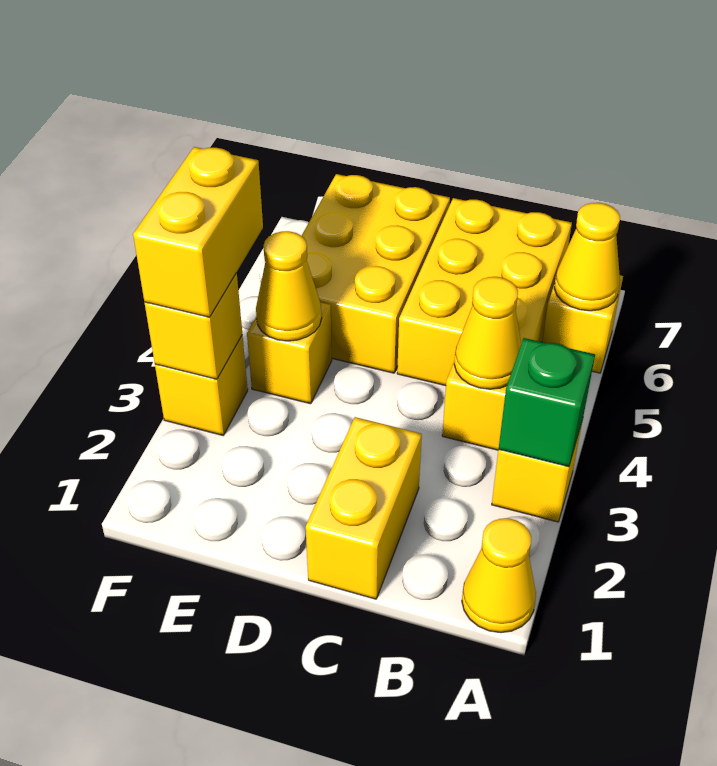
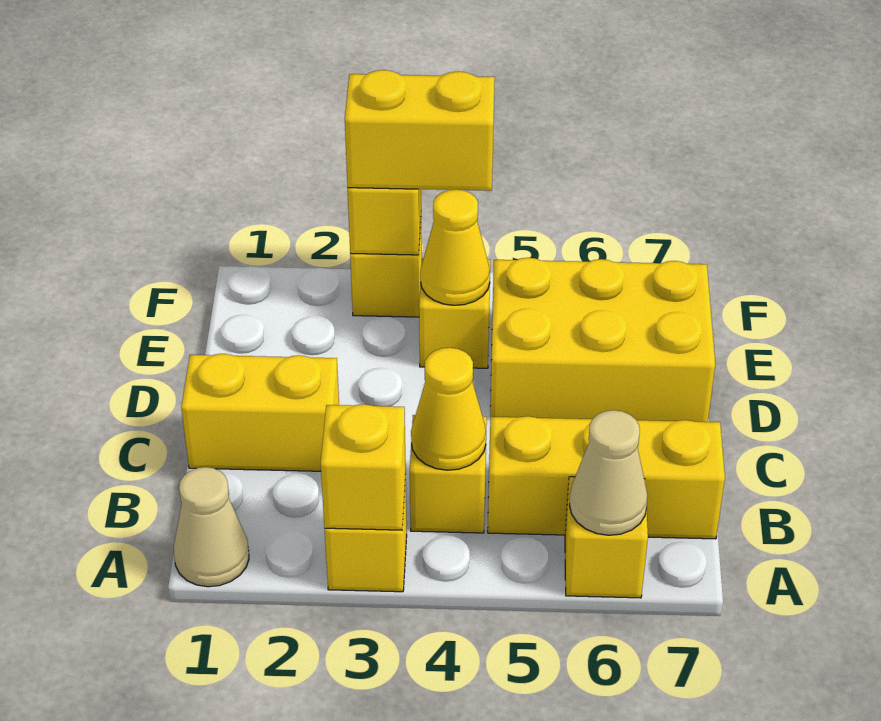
yellow 1x1 cone [462,518,536,633] -> tan 1x1 cone [174,467,249,587]
green 1x1 brick [499,338,595,467] -> yellow 1x1 brick [321,404,406,530]
yellow 1x1 cone [554,203,620,311] -> tan 1x1 cone [569,410,648,535]
yellow 2x3 brick [397,198,572,386] -> yellow 1x3 brick [488,416,725,539]

